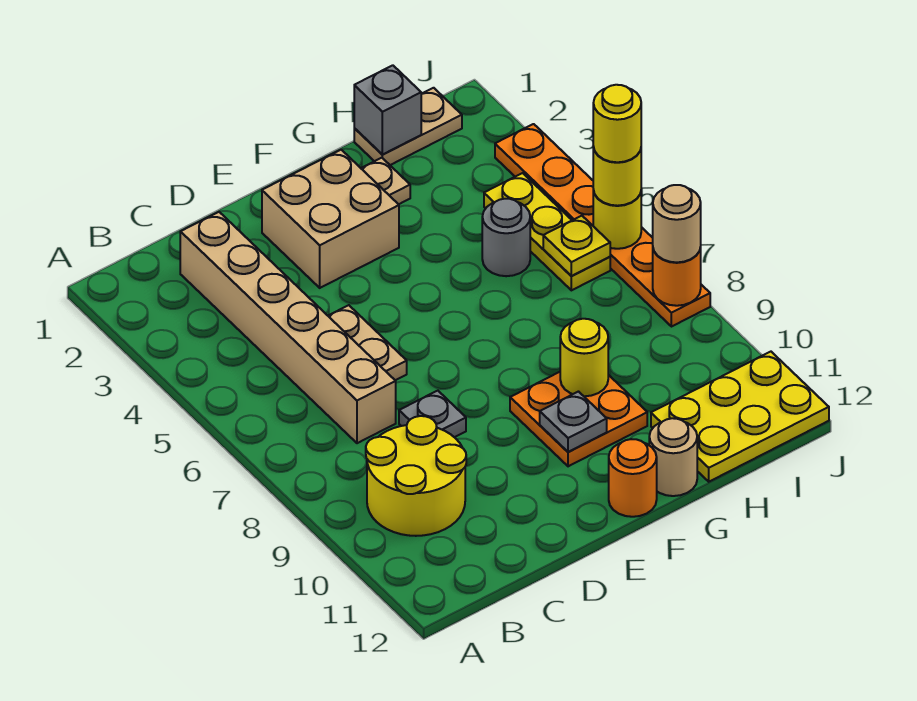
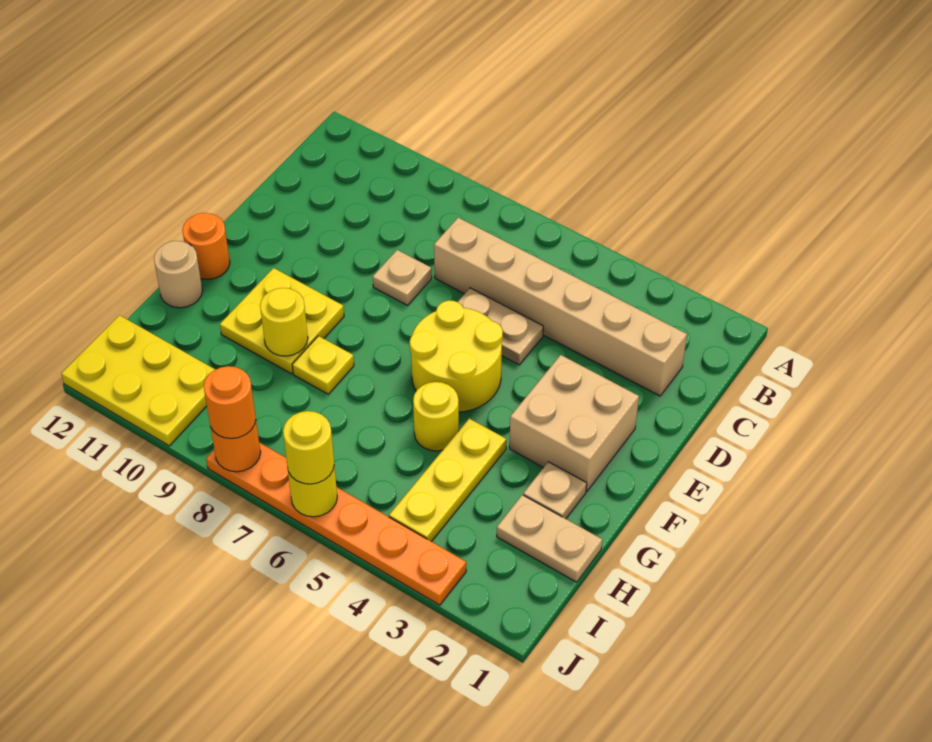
yellow 2x2 round brick [366,416,466,536] -> yellow 2x2 round brick moved to [410,301,503,412]
grey 1x1 plate [399,391,466,437] -> tan 1x1 plate [373,250,432,305]
orange 2x2 plate [510,372,647,466] -> yellow 2x2 plate [220,268,344,374]
grey 1x1 plate [540,392,607,452] -> none
tan 1x2 plate [354,88,462,165] -> tan 1x2 plate turned to [497,495,602,582]
grey 1x1 brick [354,65,421,155] -> none
grey 1x1 round brick [482,199,530,276] -> none
yellow 2x3 plate [651,352,829,482] -> yellow 2x3 plate turned to [61,315,215,446]
yellow 1x3 plate [484,173,610,290] -> yellow 1x3 plate turned to [389,419,506,542]
yellow 1x1 plate [543,216,610,276] -> yellow 1x1 plate moved to [292,336,354,394]
yellow 1x1 round brick [593,85,641,162] -> yellow 1x1 round brick moved to [413,382,459,451]
tan 1x1 round brick [653,185,701,262] -> orange 1x1 round brick [204,366,256,439]

